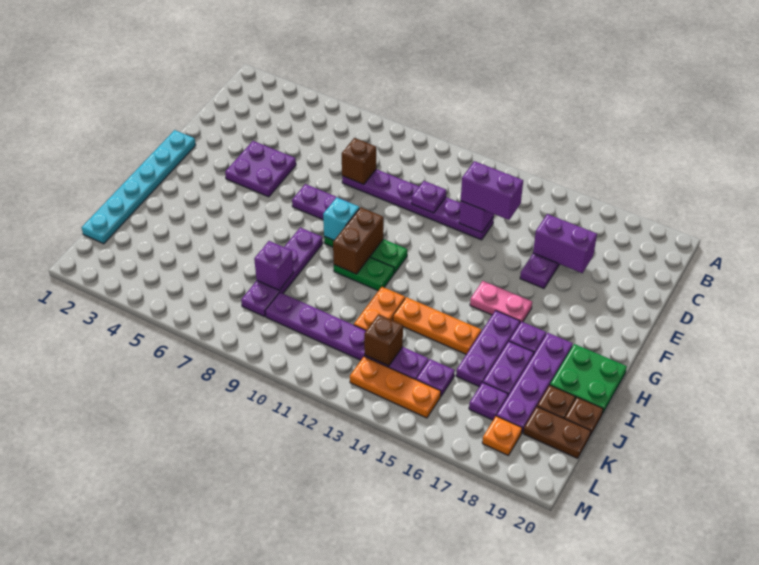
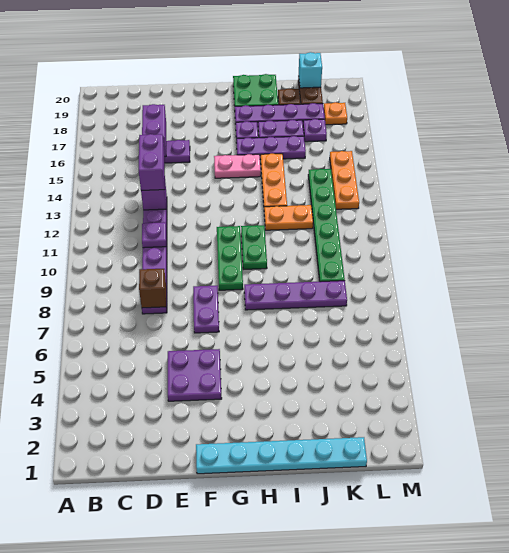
cyan 1x1 brick [323,198,359,240] -> cyan 1x1 brick moved to [299,52,322,88]
brown 1x2 brick [333,207,384,274] -> none
pink 1x2 plate [470,281,532,323] -> pink 1x2 plate turned to [214,154,261,178]
purple 1x1 brick [254,241,293,290] -> none
brown 1x1 plate [565,397,603,436] -> none
purple 1x6 plate [265,293,428,380] -> green 1x6 plate [308,169,345,282]
brown 1x1 brick [364,314,403,366] -> none
purple 1x1 plate [416,359,455,396] -> none

